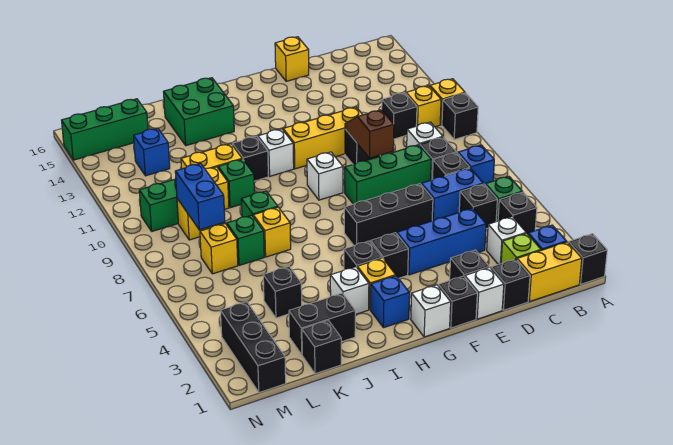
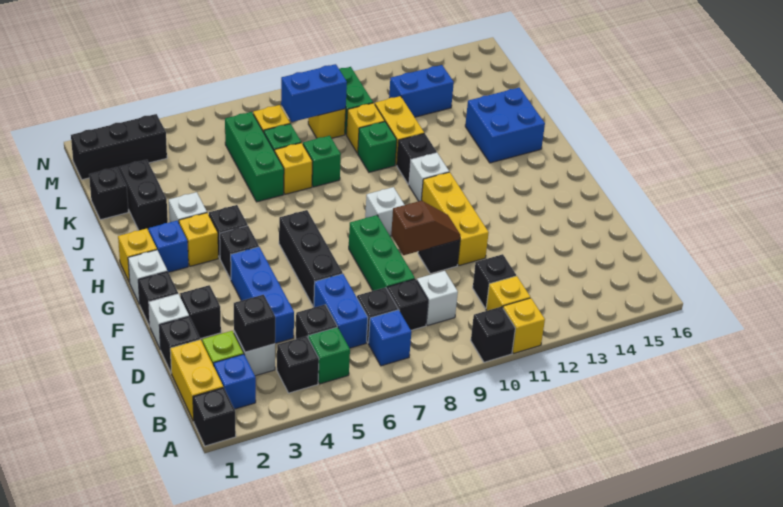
yellow 1x1 brick [275,37,309,81] -> yellow 1x1 brick moved to [118,229,157,283]
green 2x2 brick [164,78,234,146] -> blue 2x2 brick [465,88,545,163]
black 1x1 brick [263,267,302,318] -> black 1x1 brick moved to [234,295,275,352]
blue 1x1 brick [134,128,170,176] -> blue 1x2 brick [389,65,454,117]
green 1x3 brick [62,99,148,160] -> green 1x3 brick moved to [225,112,284,202]

